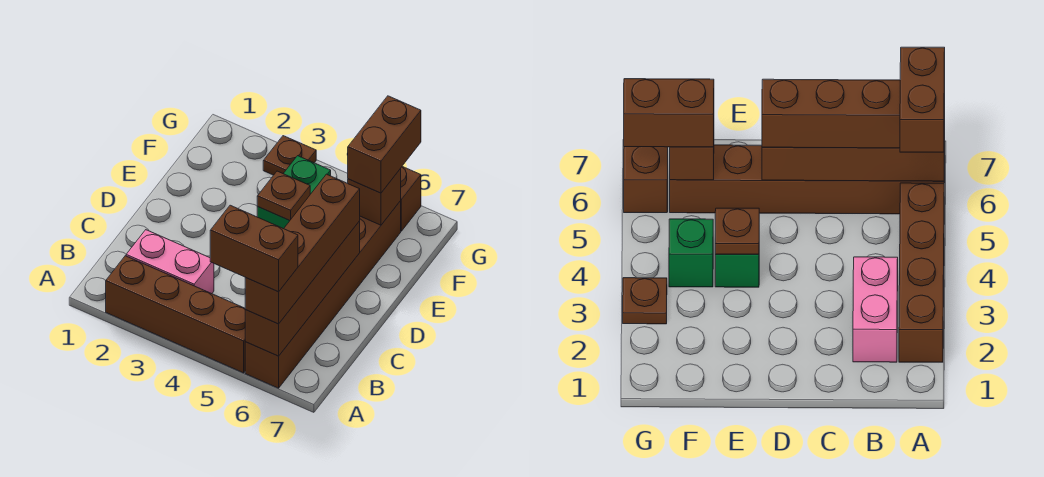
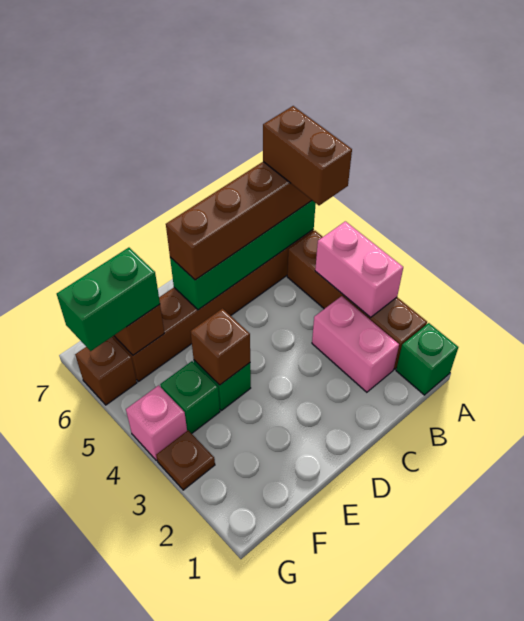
none -> green 1x1 brick [396,323,458,395]
none -> pink 1x2 brick [315,221,403,318]
brown 1x4 brick [245,221,360,356] -> green 1x4 brick [170,201,316,310]
brown 1x1 plate [257,171,310,221] -> brown 1x1 brick [190,309,250,385]
brown 1x2 brick [348,96,421,193] -> green 1x2 brick [57,248,160,351]
none -> pink 1x1 brick [126,385,187,461]

